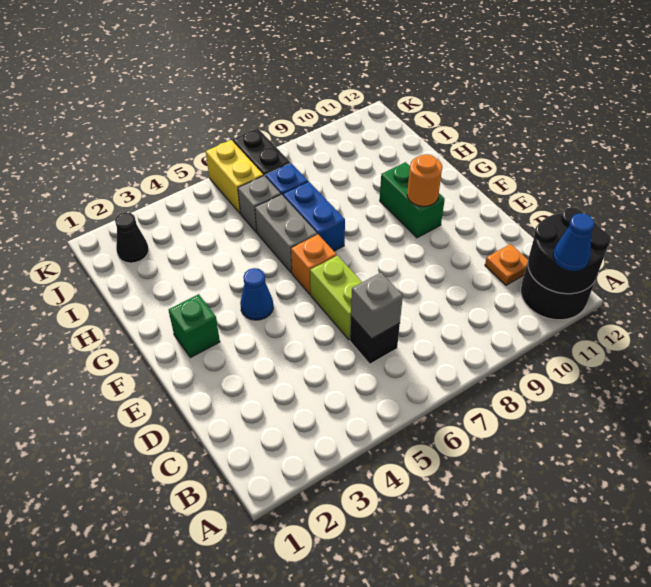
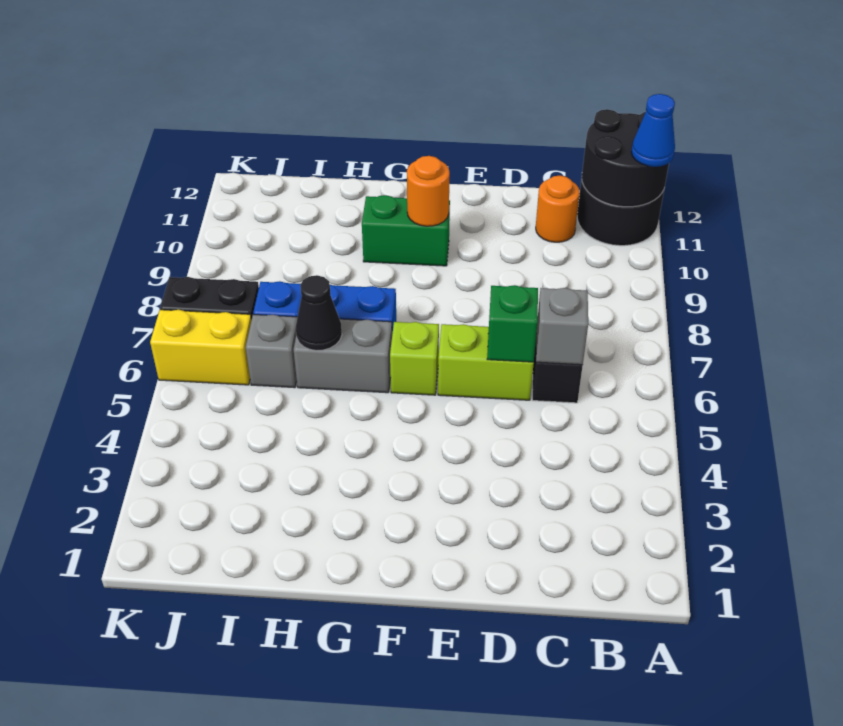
orange 1x1 plate [485,244,528,285] -> orange 1x1 round brick [536,176,580,242]
green 1x1 brick [168,294,220,358] -> green 1x1 brick moved to [487,285,538,362]
blue 1x1 cone [240,268,273,320] -> none
orange 1x1 brick [291,234,337,294] -> lime 1x1 brick [390,322,439,395]
black 1x1 cone [115,212,149,263] -> black 1x1 cone moved to [296,275,342,351]

